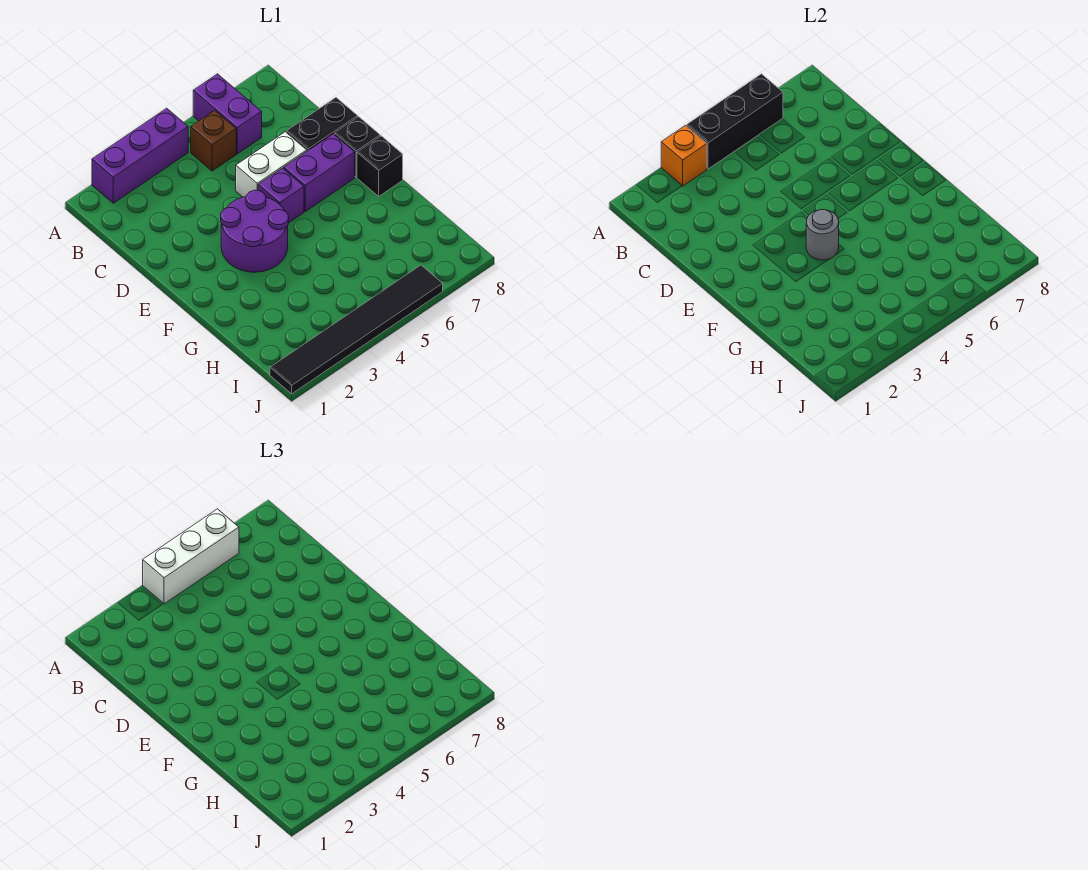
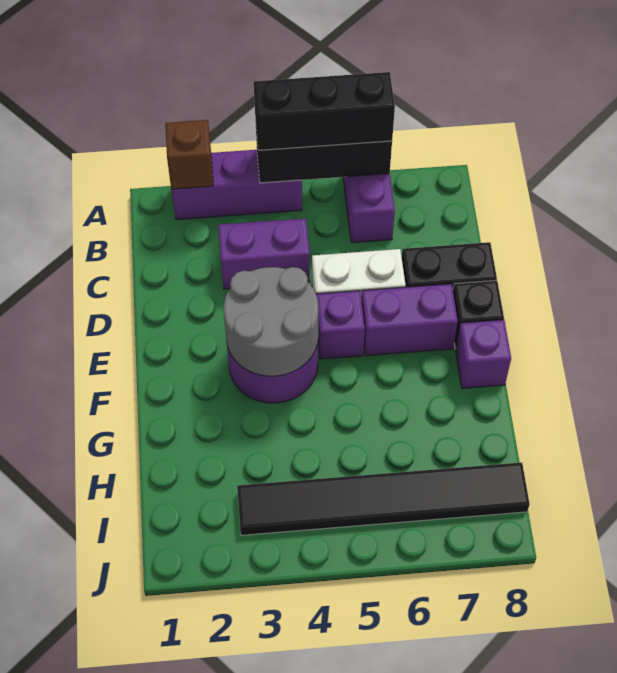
orange 1x1 brick [661,126,707,186] -> none
white 1x3 brick [143,509,239,604] -> black 1x3 brick [254,72,395,150]
brown 1x1 brick [191,110,236,171] -> brown 1x1 brick moved to [165,120,213,189]
none -> purple 1x2 brick [218,218,310,289]
grey 1x1 round brick [806,210,839,260] -> grey 2x2 round brick [224,267,318,376]
black 1x1 brick [357,136,403,196] -> purple 1x1 brick [456,320,511,388]
black 1x6 tile [270,265,443,394] -> black 1x6 tile moved to [237,462,530,535]

